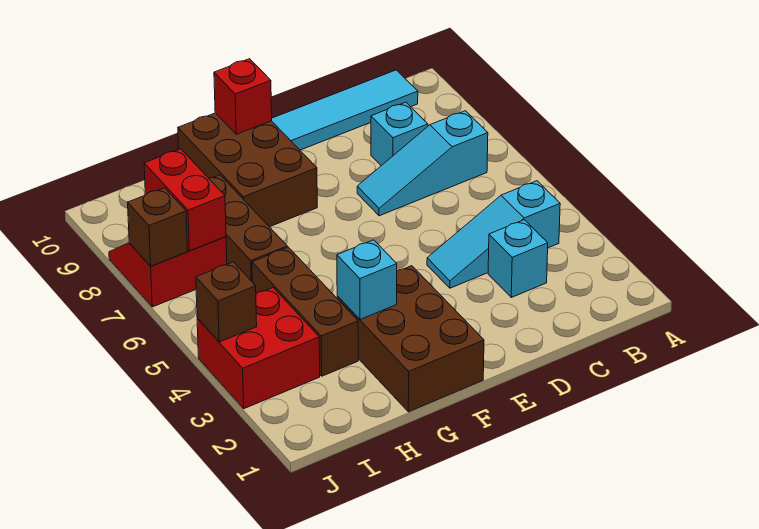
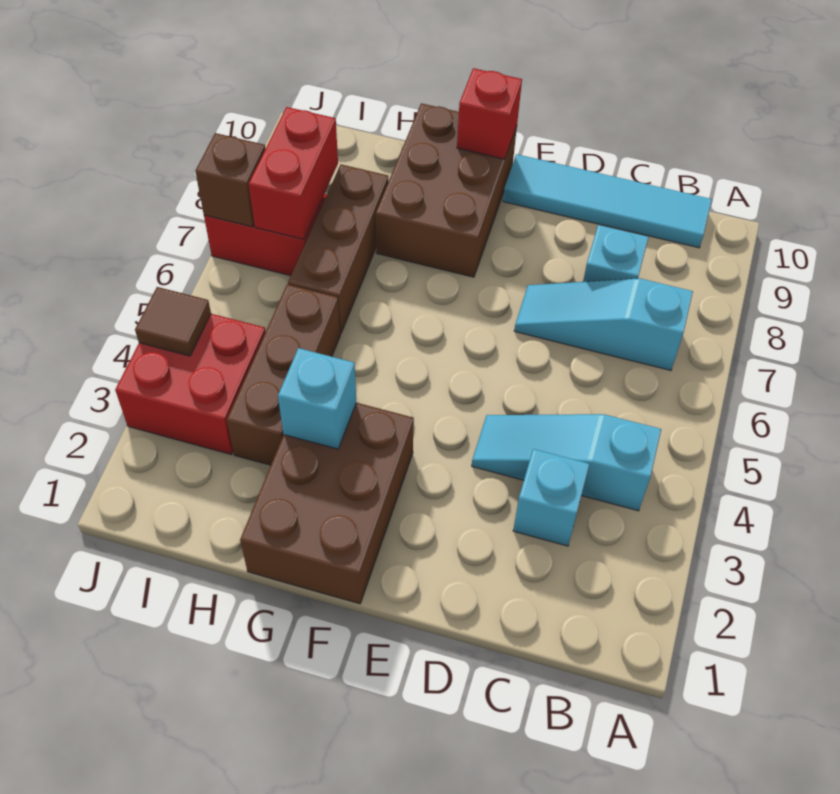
brown 1x1 brick [196,262,257,342] -> brown 1x1 tile [135,287,211,356]

